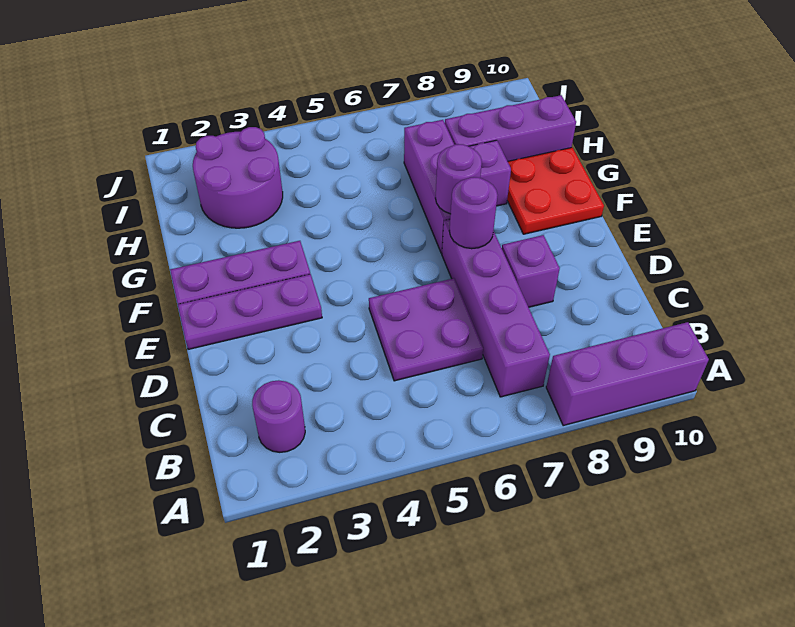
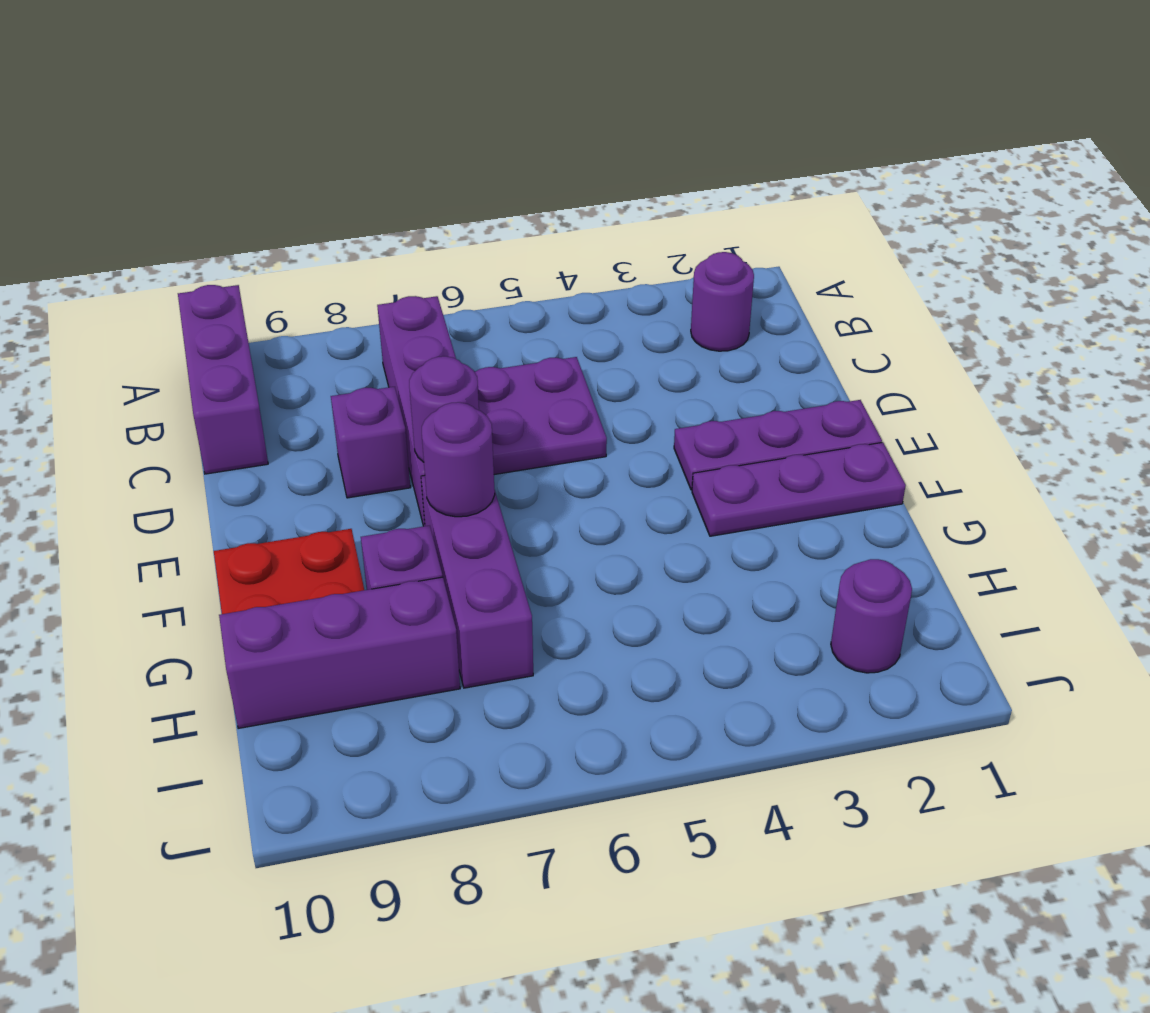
purple 1x3 brick [546,322,709,426] -> purple 1x3 brick turned to [178,285,268,474]
purple 2x2 round brick [193,127,283,228] -> purple 1x1 round brick [831,559,912,673]

